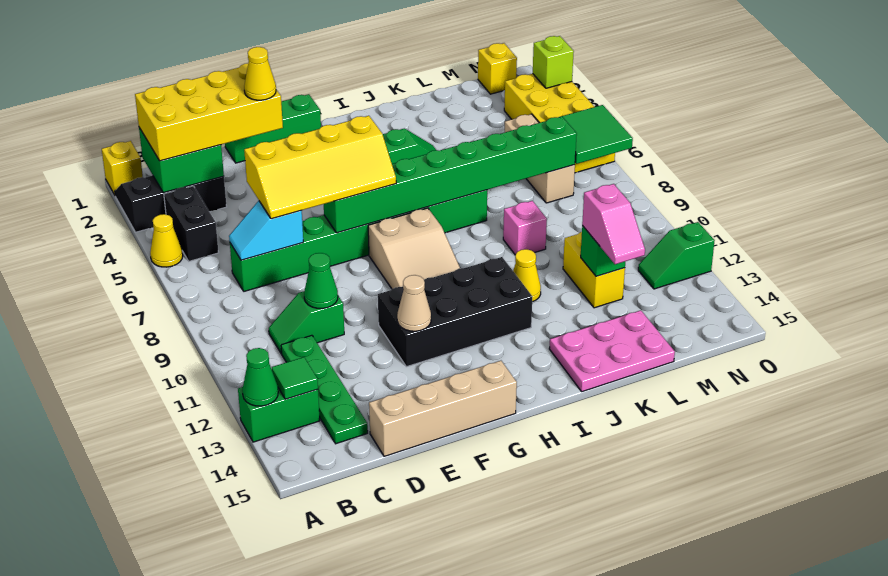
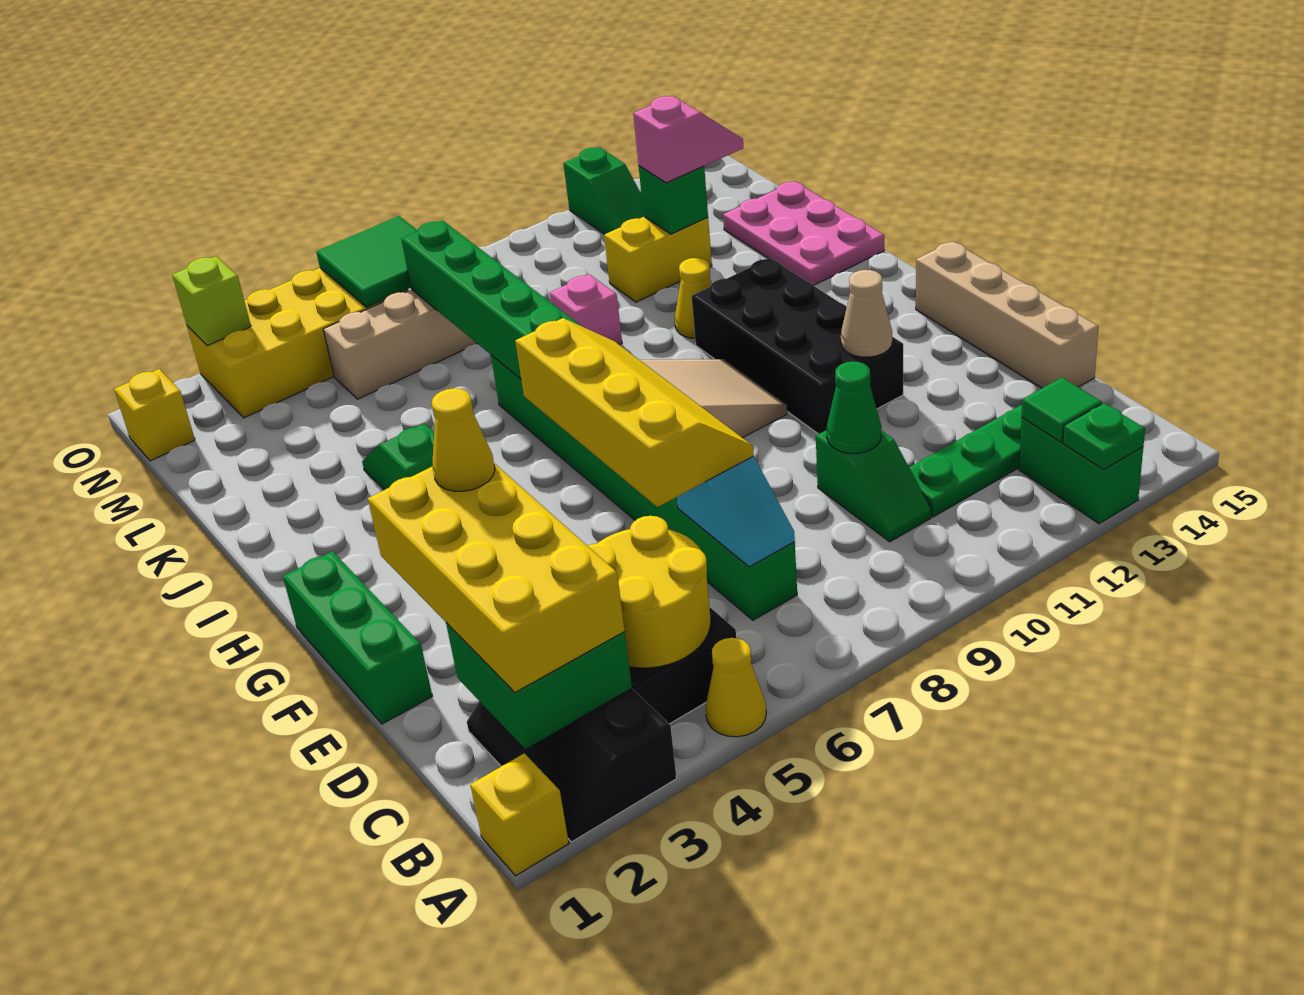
green 1x1 cone [242,348,278,406] -> green 1x1 plate [1063,403,1145,470]
none -> yellow 2x2 round brick [588,516,711,668]

